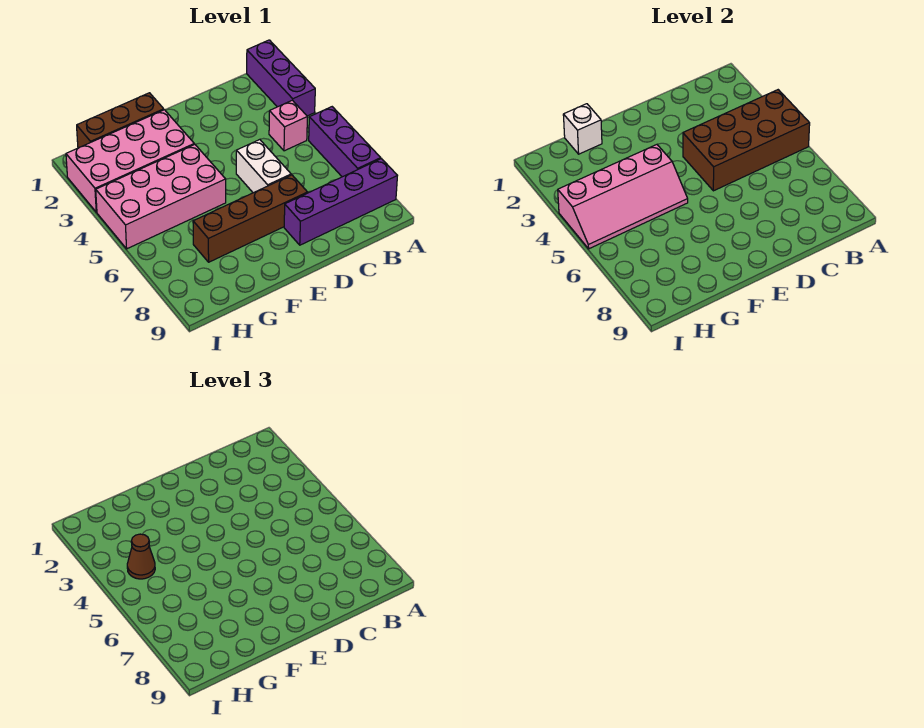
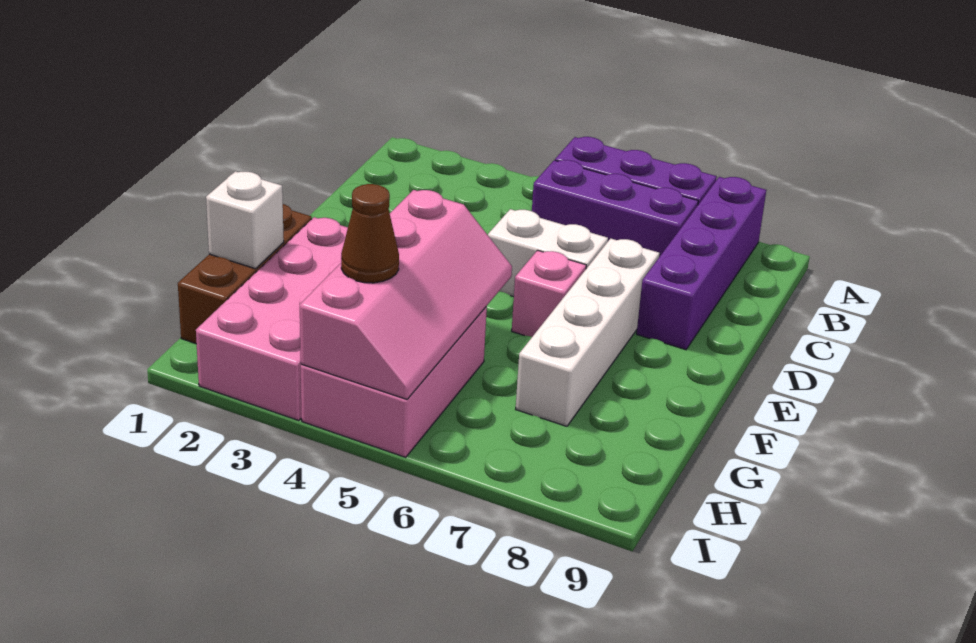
purple 1x3 brick [247,40,315,116] -> purple 1x3 brick moved to [532,160,698,257]
brown 2x4 brick [683,90,810,191] -> none
pink 1x1 brick [269,100,307,151] -> pink 1x1 brick moved to [512,250,586,337]
brown 1x4 brick [193,175,308,262] -> white 1x4 brick [516,238,660,426]
pink 2x4 brick [96,144,226,249] -> pink 2x3 brick [301,307,487,457]

